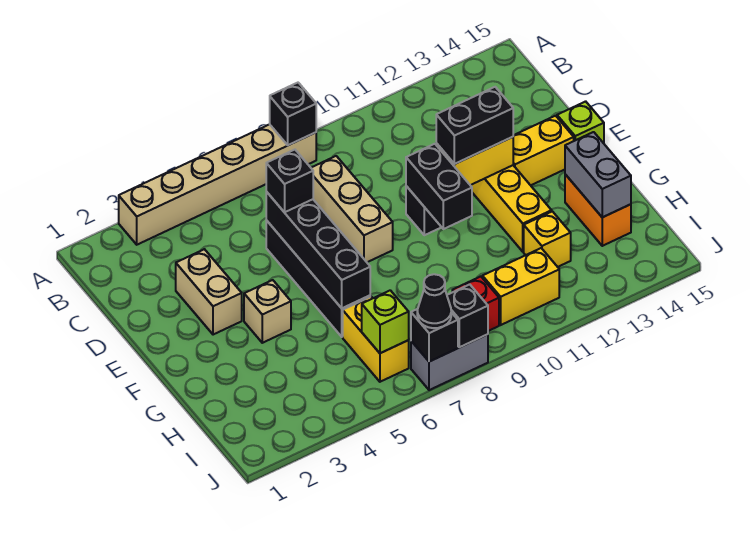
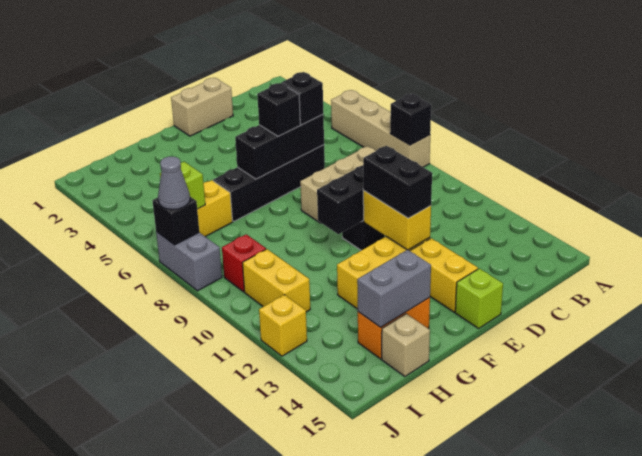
tan 1x6 brick [119,124,316,245] -> tan 1x4 brick [331,90,430,167]
tan 1x2 brick [176,249,242,335] -> tan 1x2 brick moved to [171,78,233,136]
black 1x4 brick [266,192,370,308] -> black 1x3 brick [235,115,324,179]
tan 1x1 brick [244,280,291,343] -> tan 1x1 brick moved to [382,314,430,377]
yellow 1x1 brick [524,211,571,267] -> yellow 1x1 brick moved to [259,295,307,356]
black 1x1 cone [417,274,451,328] -> grey 1x1 cone [158,156,190,210]
black 1x1 brick [447,284,488,347] -> black 1x1 brick moved to [257,83,300,136]

